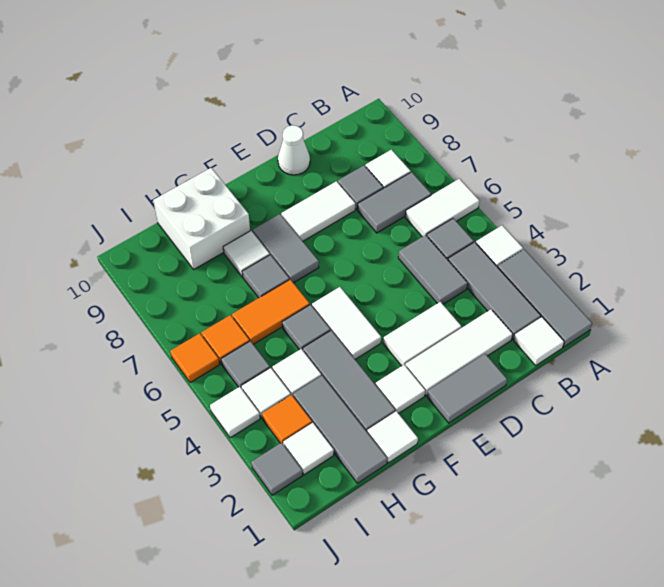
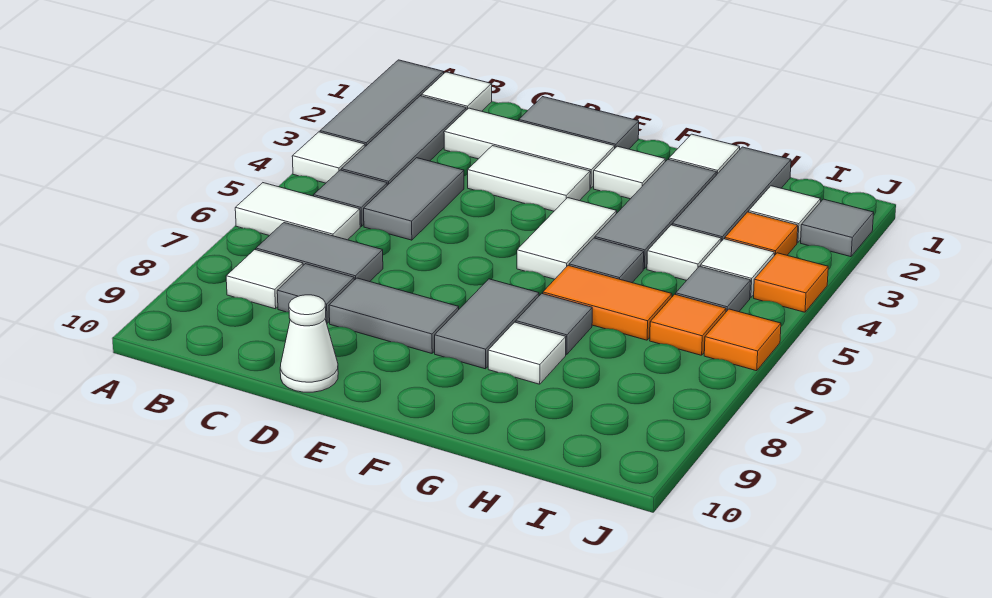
white 1x2 tile [281,181,355,241] -> grey 1x2 tile [329,278,459,353]
white 2x2 brick [153,168,250,269] -> none
white 1x1 tile [210,387,260,438] -> orange 1x1 tile [754,253,828,312]

